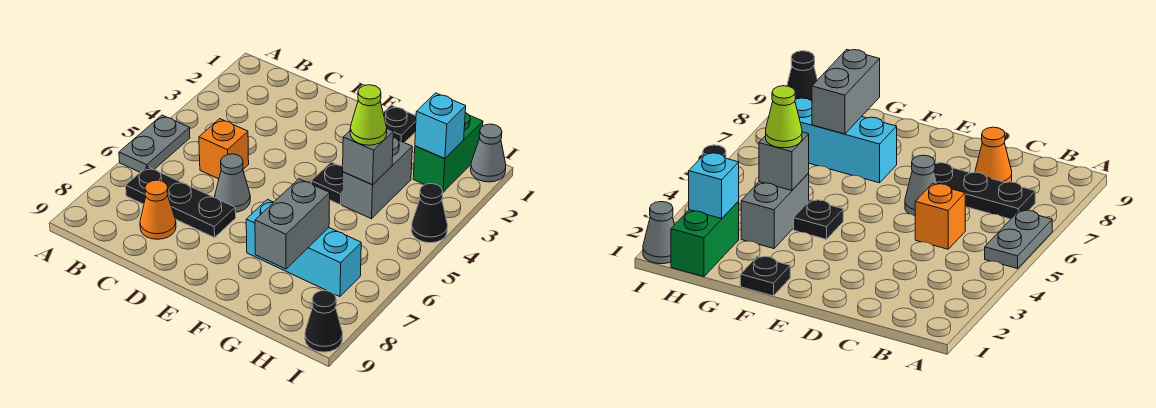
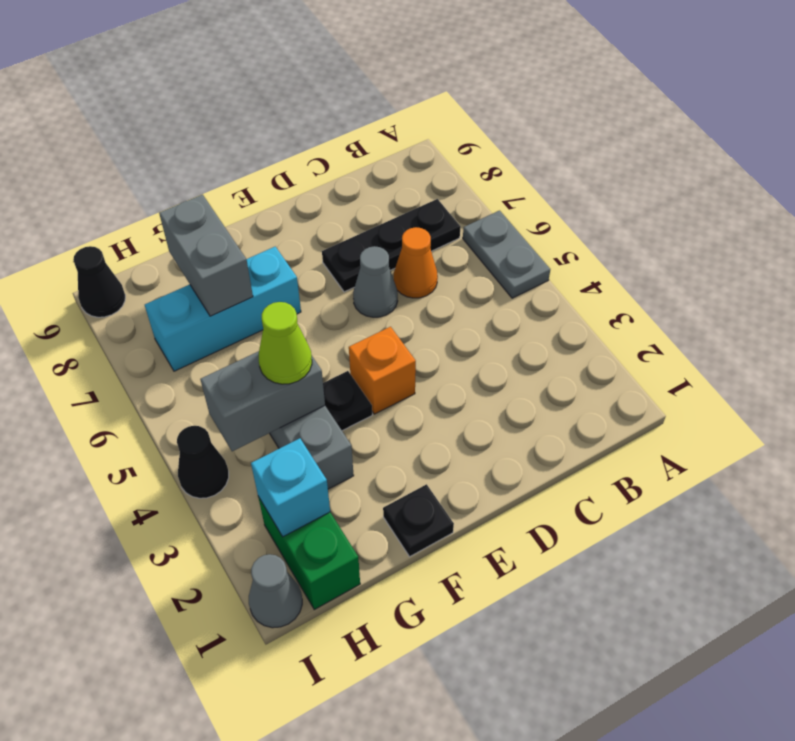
orange 1x1 brick [199,119,249,179] -> orange 1x1 brick moved to [349,327,416,414]
orange 1x1 cone [140,180,176,239] -> orange 1x1 cone moved to [394,227,438,298]
grey 1x1 brick [343,129,393,185] -> grey 1x2 brick [200,351,325,451]

